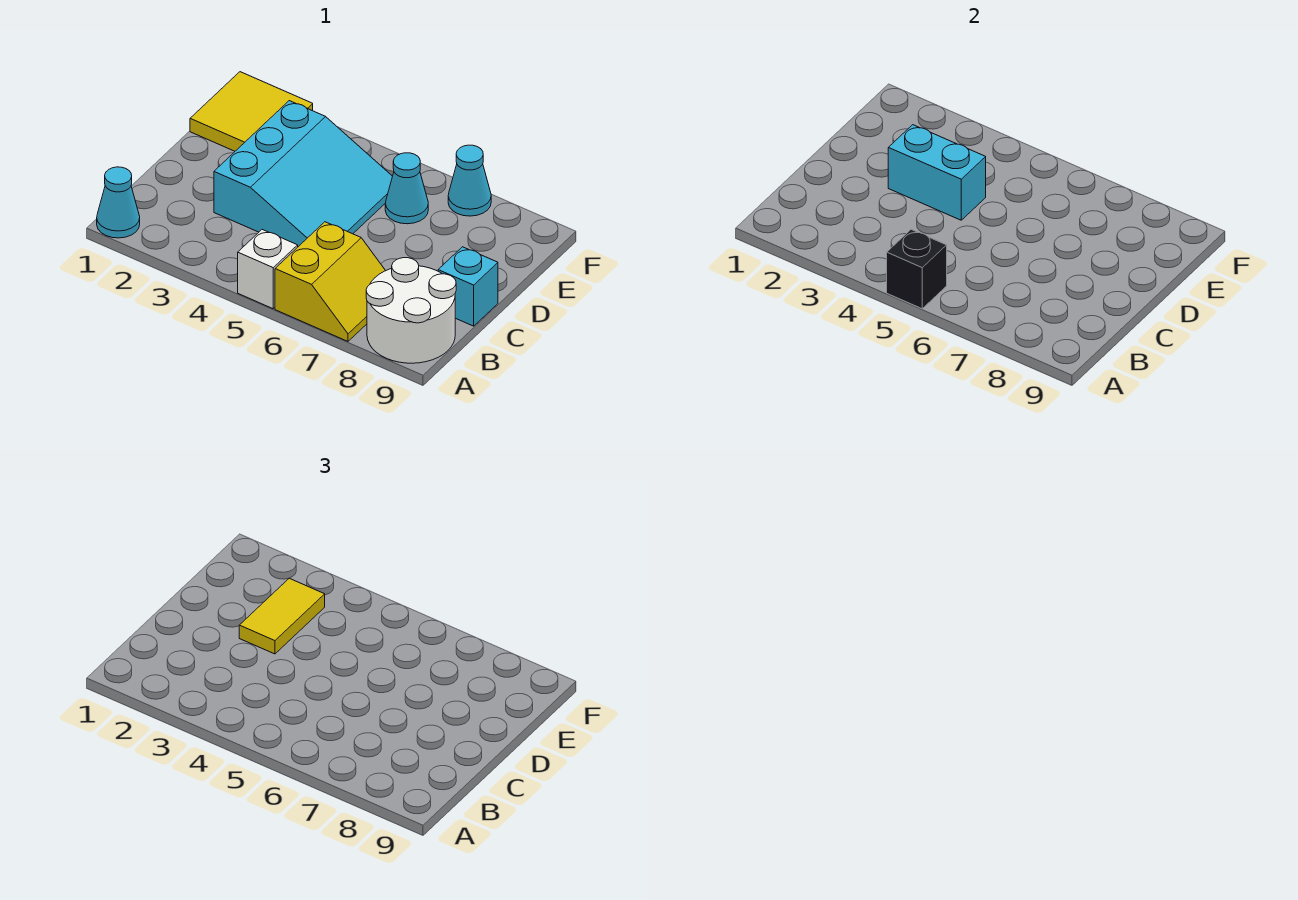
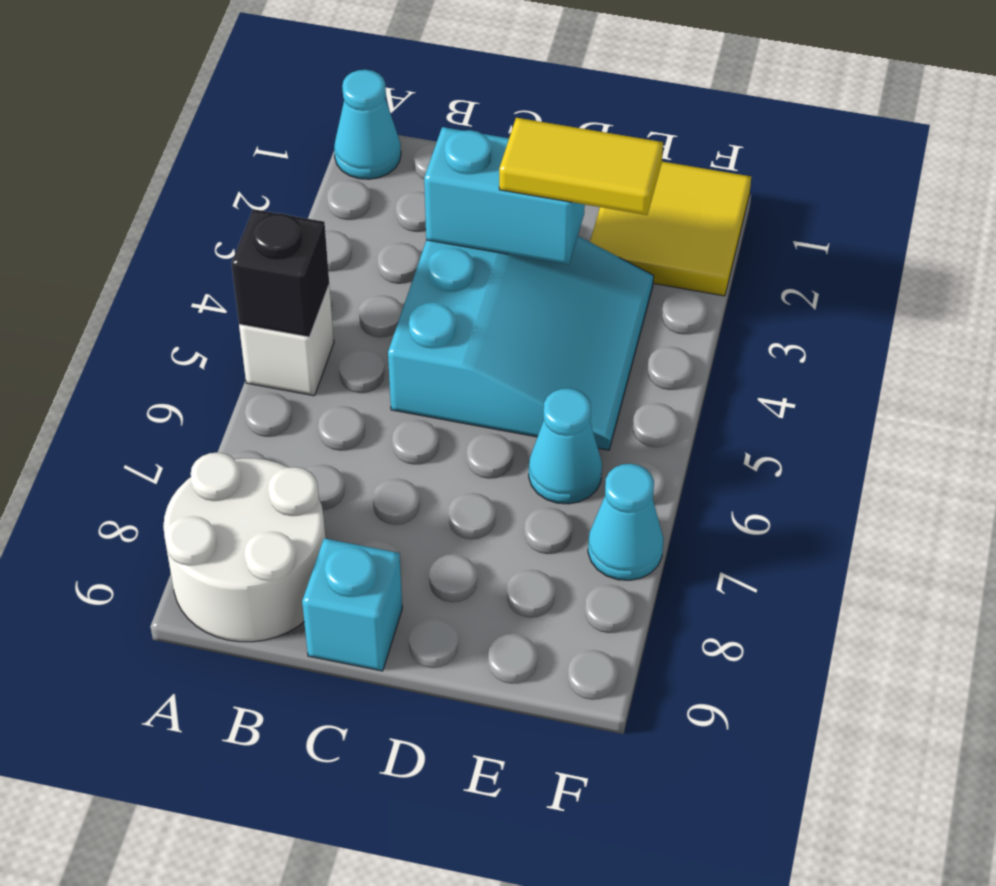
yellow 2x2 slope [275,222,386,341] -> none
cyan 3x3 slope [214,101,393,247] -> cyan 3x3 slope turned to [388,236,654,450]
cyan 1x2 brick [888,125,986,220] -> cyan 1x2 brick turned to [424,127,585,265]

